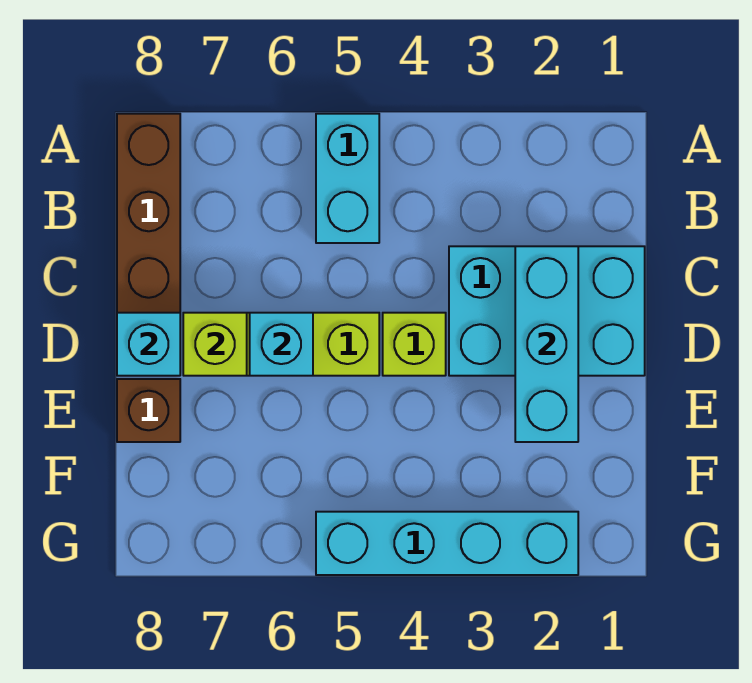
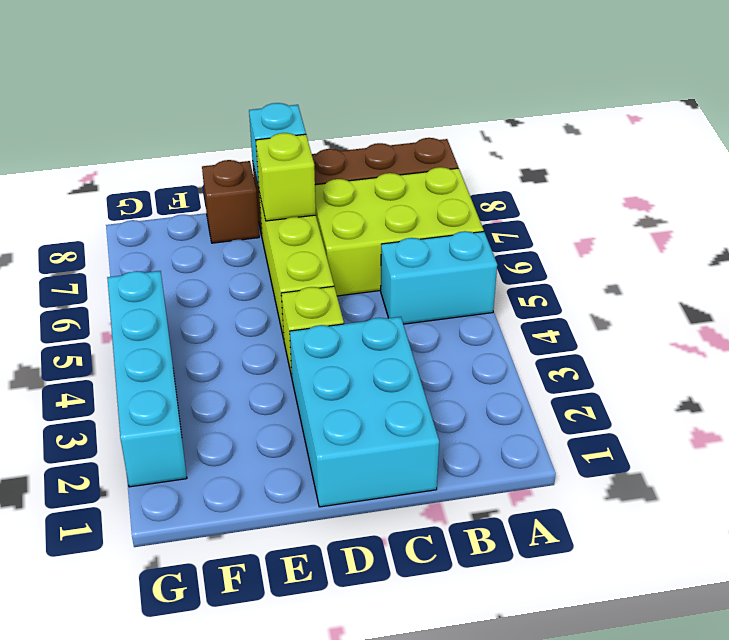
none -> lime 2x3 brick [315,167,484,296]
cyan 1x3 brick [515,246,578,442] -> none
cyan 1x1 brick [250,313,313,376] -> none

